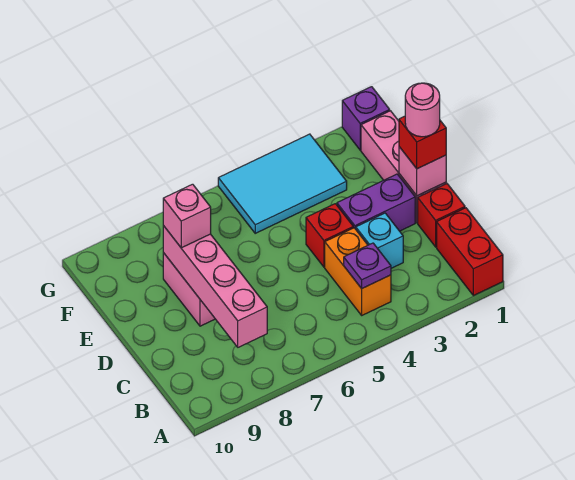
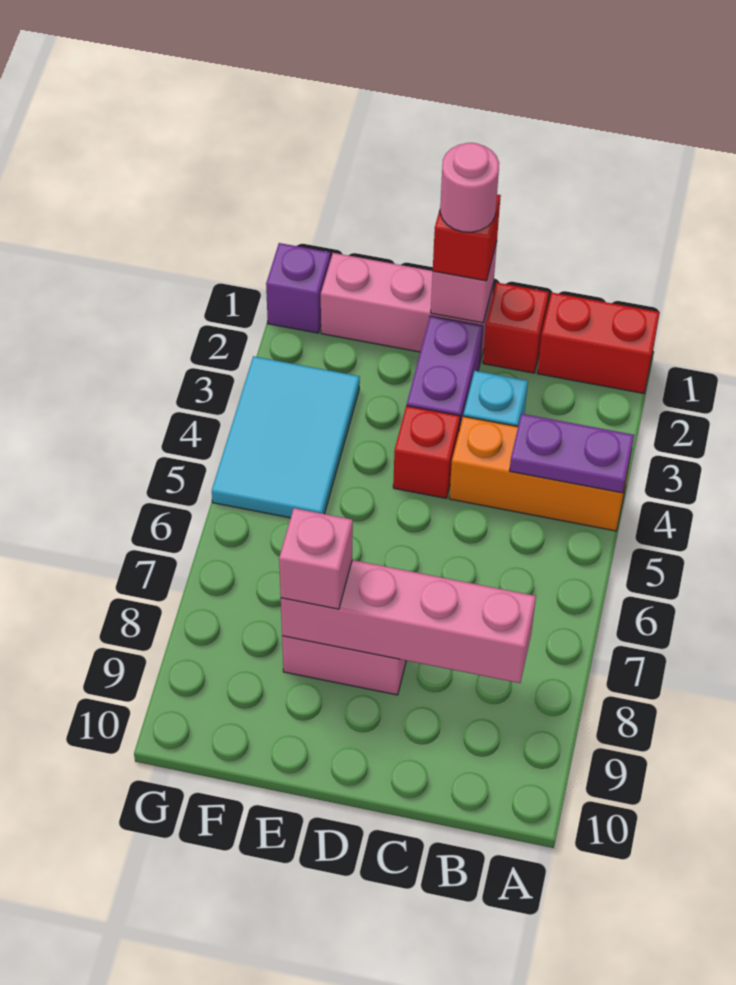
orange 1x2 brick [325,228,391,315] -> orange 1x3 brick [449,416,631,531]
purple 1x1 plate [344,243,391,288] -> purple 1x2 plate [510,414,634,493]

